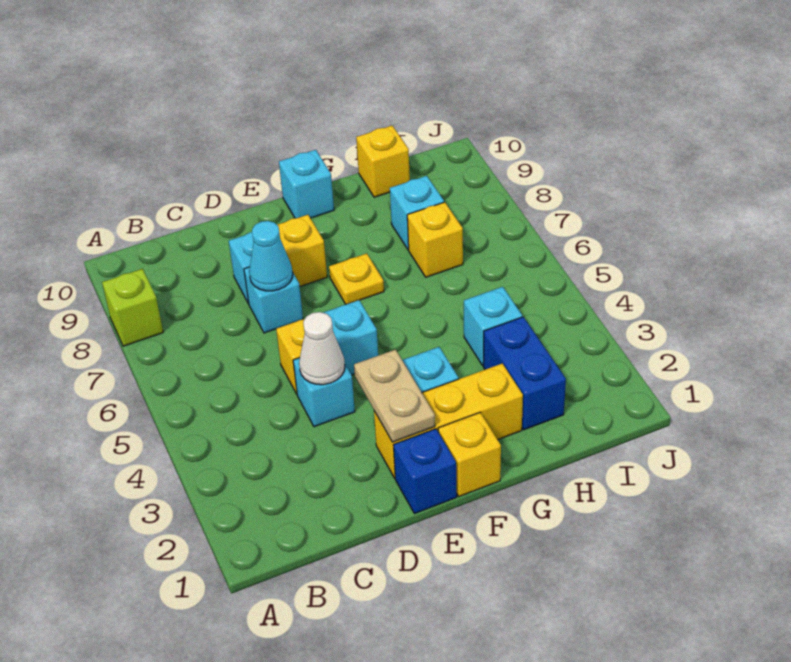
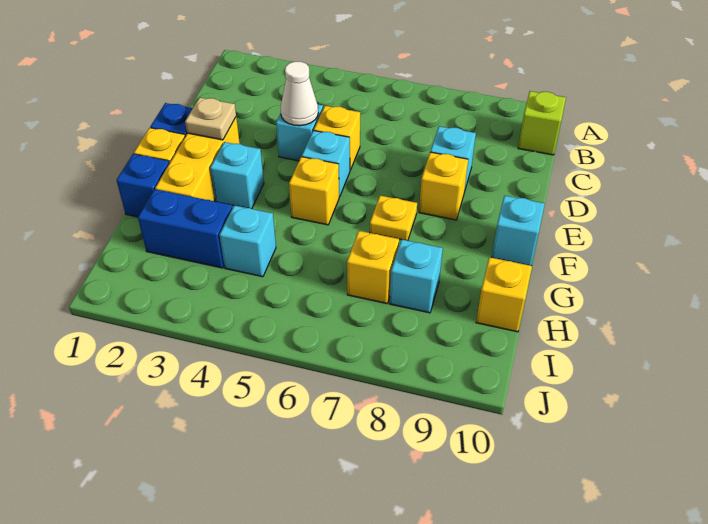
lime 1x1 brick [102,269,163,346] -> lime 1x1 brick moved to [518,91,566,155]
cyan 1x1 brick [244,267,303,333] -> none
cyan 1x1 cone [249,221,293,291] -> none
tan 1x2 plate [354,350,435,442] -> tan 1x1 plate [185,98,236,140]
none -> yellow 1x1 brick [289,157,339,225]
none -> blue 1x1 brick [116,154,170,217]

